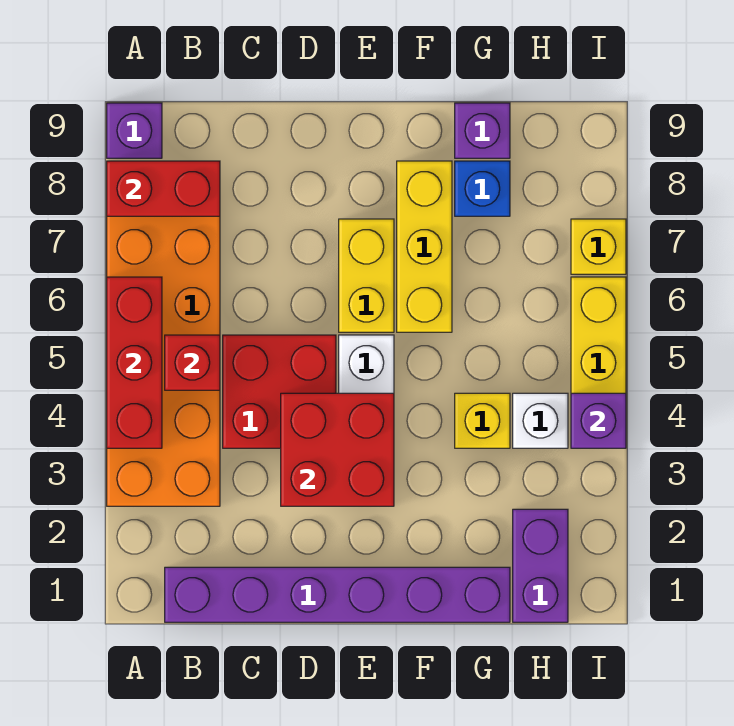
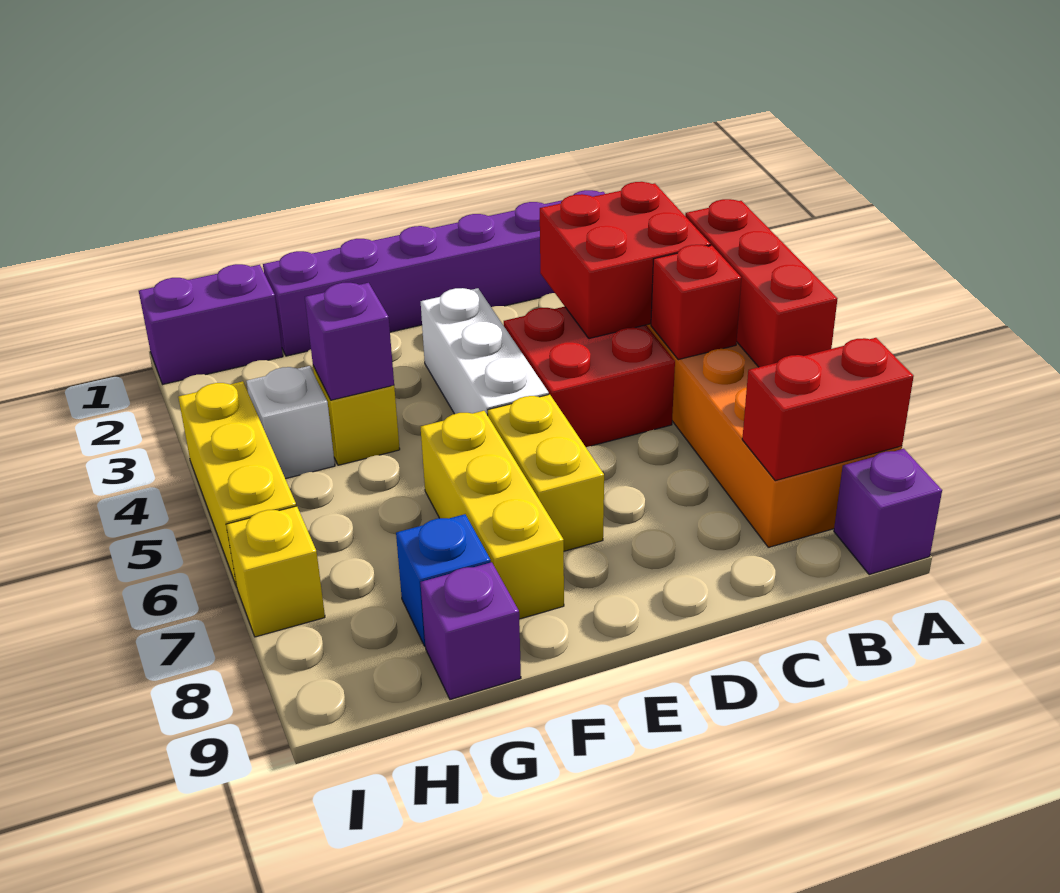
red 2x2 brick [281,393,394,506] -> red 2x2 brick moved to [540,182,710,339]
purple 1x2 brick [513,509,568,622] -> purple 1x2 brick turned to [139,264,283,384]
purple 1x1 brick [571,393,626,448] -> purple 1x1 brick moved to [305,283,394,400]

